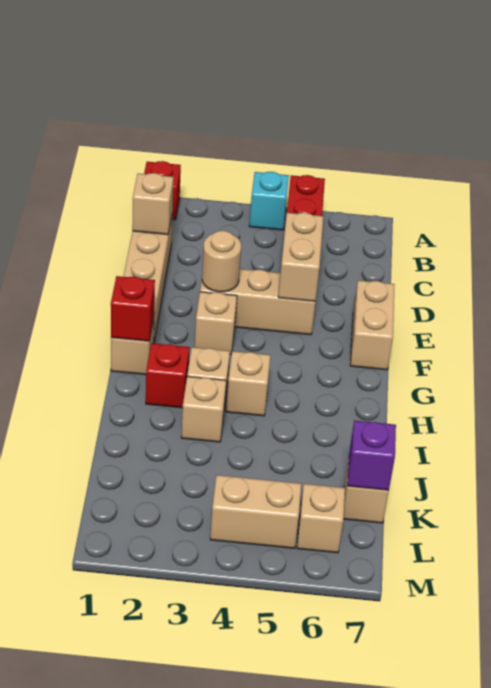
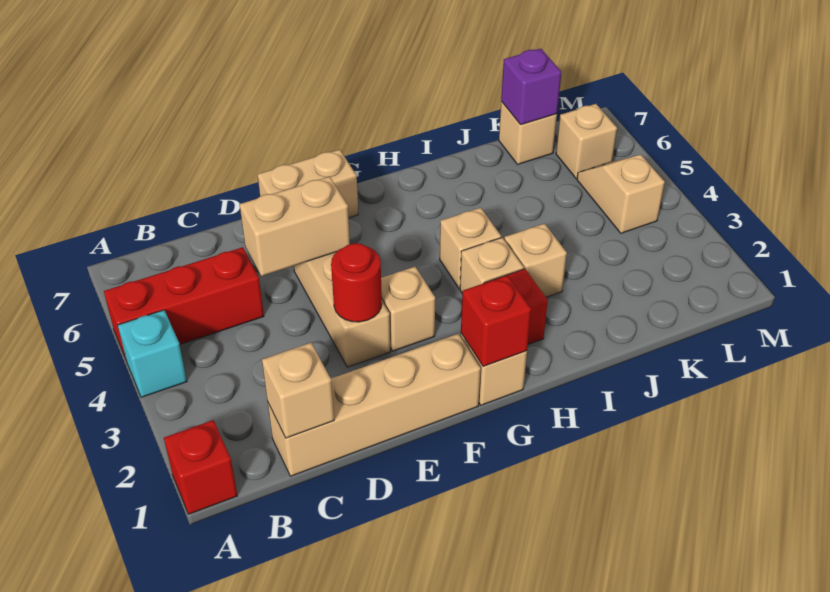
tan 1x1 round brick [202,231,241,292] -> red 1x1 round brick [331,243,382,322]
tan 1x2 brick [210,475,301,548] -> tan 1x2 slope [577,155,665,233]

